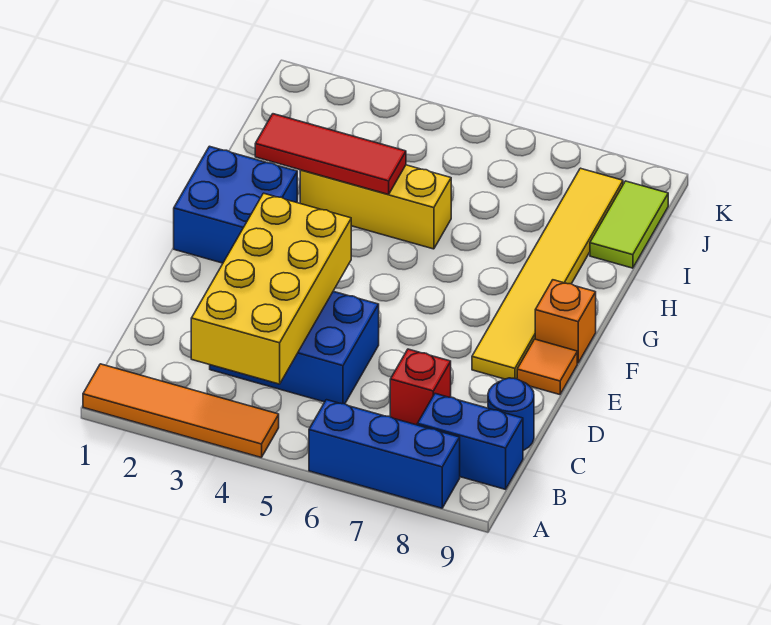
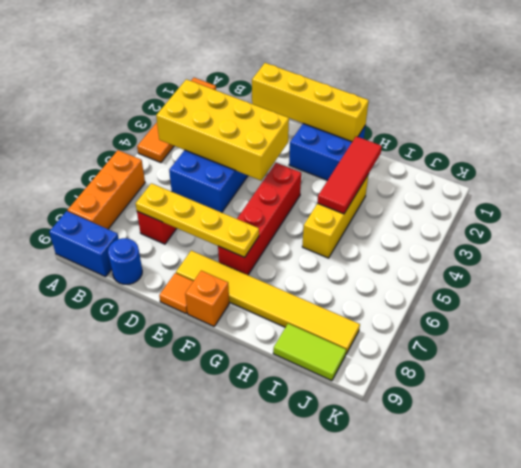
blue 1x3 brick [309,400,460,508] -> orange 1x3 brick [68,150,145,229]
blue 1x2 brick [417,394,523,489] -> blue 1x2 brick turned to [49,211,119,277]
none -> yellow 1x4 plate [135,183,259,257]
none -> yellow 1x4 brick [252,63,369,142]
none -> red 1x4 brick [218,163,301,275]

